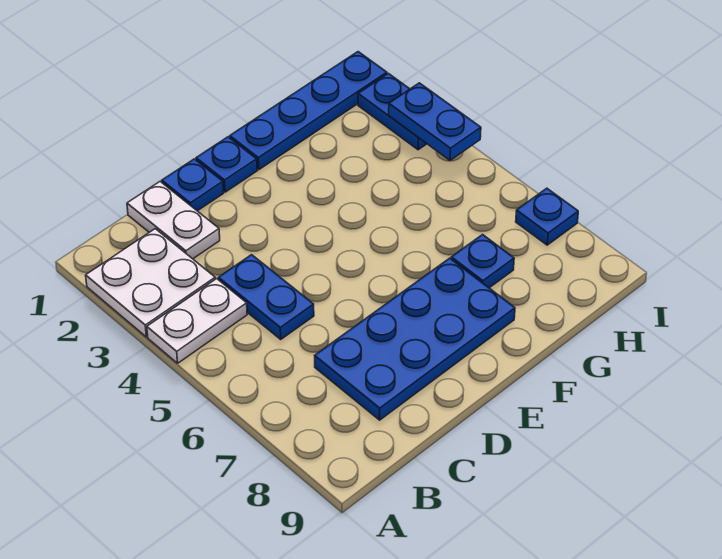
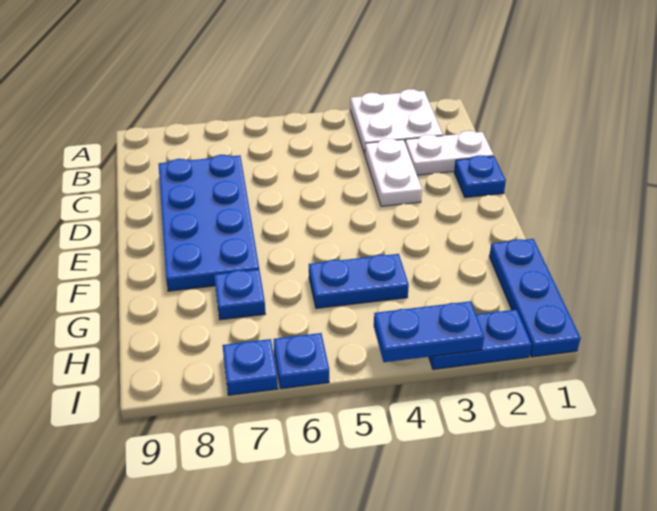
white 1x2 plate [147,279,247,363] -> white 1x2 plate moved to [365,139,422,206]
blue 1x2 plate [218,255,314,339] -> blue 1x2 plate moved to [309,254,409,308]
blue 1x1 plate [196,137,257,192] -> blue 1x1 plate moved to [274,333,329,389]
blue 1x4 plate [230,52,387,170] -> blue 1x3 plate [489,239,581,357]

